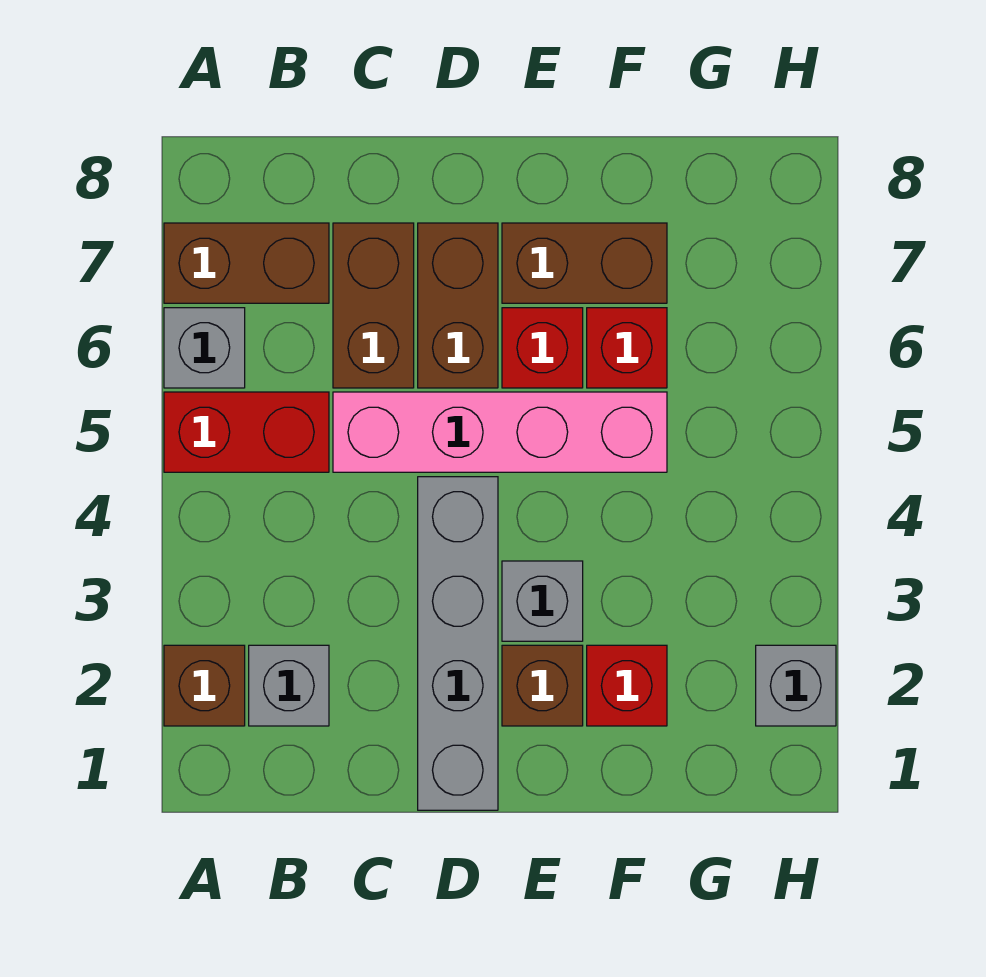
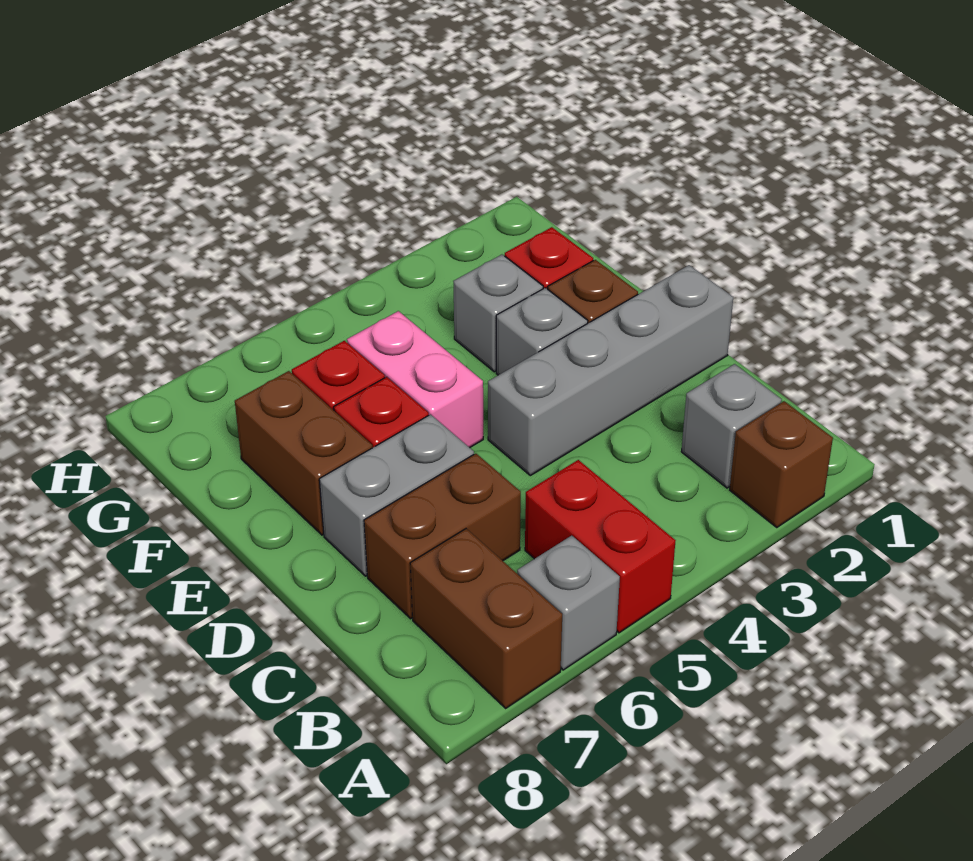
pink 1x4 brick [333,392,667,472] -> pink 1x2 brick [347,311,483,448]
brown 1x2 brick [418,223,498,388] -> grey 1x2 brick [319,414,474,576]
grey 1x1 brick [756,645,836,726] -> grey 1x1 brick moved to [453,255,543,372]

